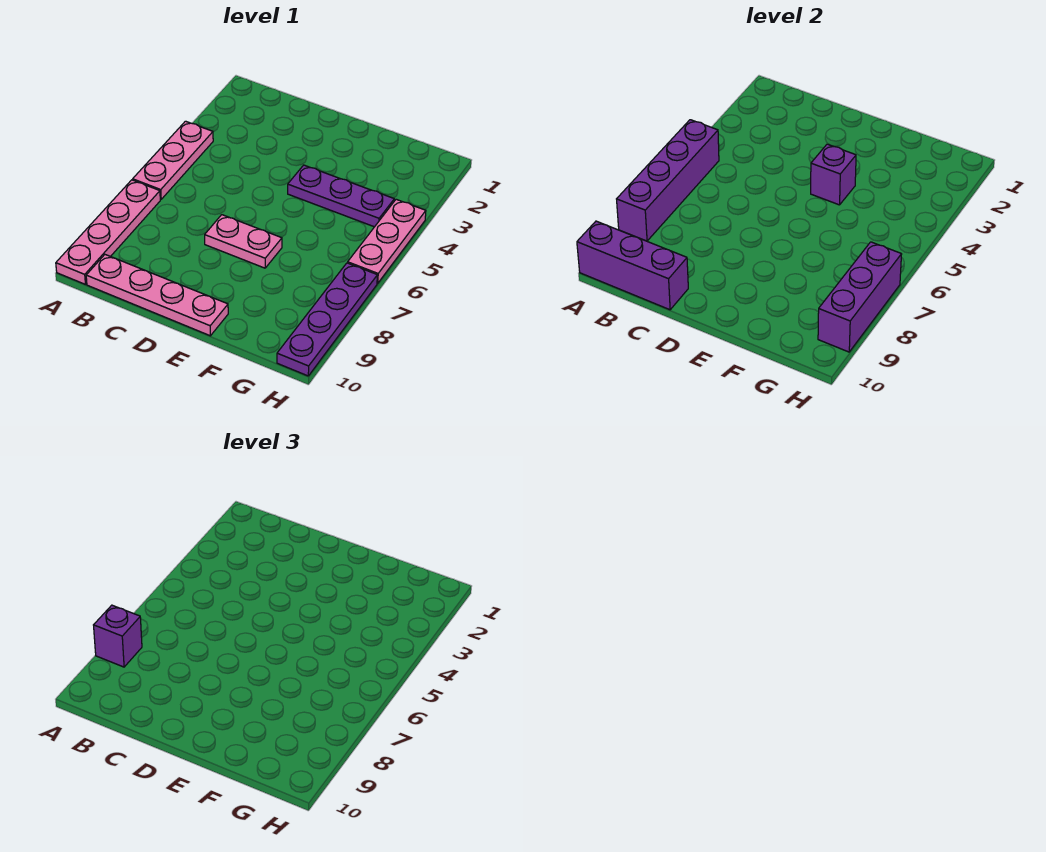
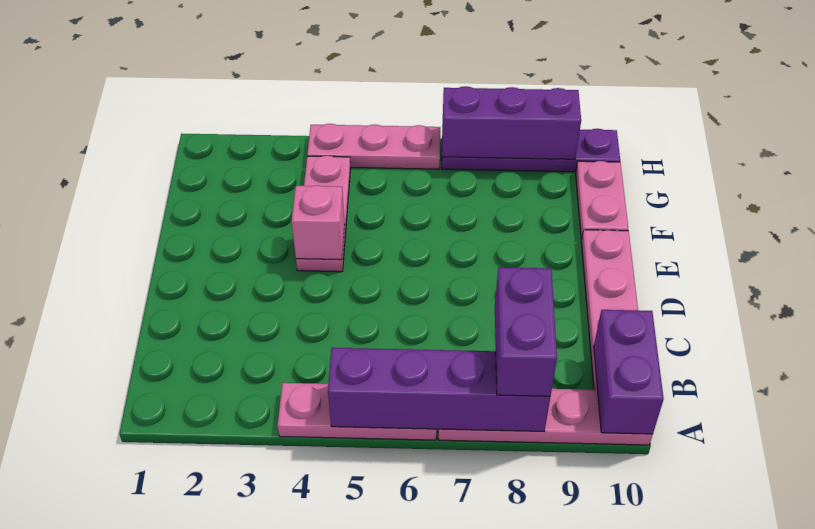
purple 1x1 brick [94,605,142,667] -> purple 1x2 brick [495,267,557,396]
purple 1x3 brick [577,221,688,310] -> purple 1x2 brick [594,310,664,434]
pink 1x2 plate [205,215,282,268] -> pink 1x2 plate moved to [576,161,628,240]
purple 1x3 plate [288,165,394,227] -> pink 1x3 plate [296,156,351,272]
purple 1x1 brick [811,144,856,205] -> pink 1x1 brick [291,185,345,260]

